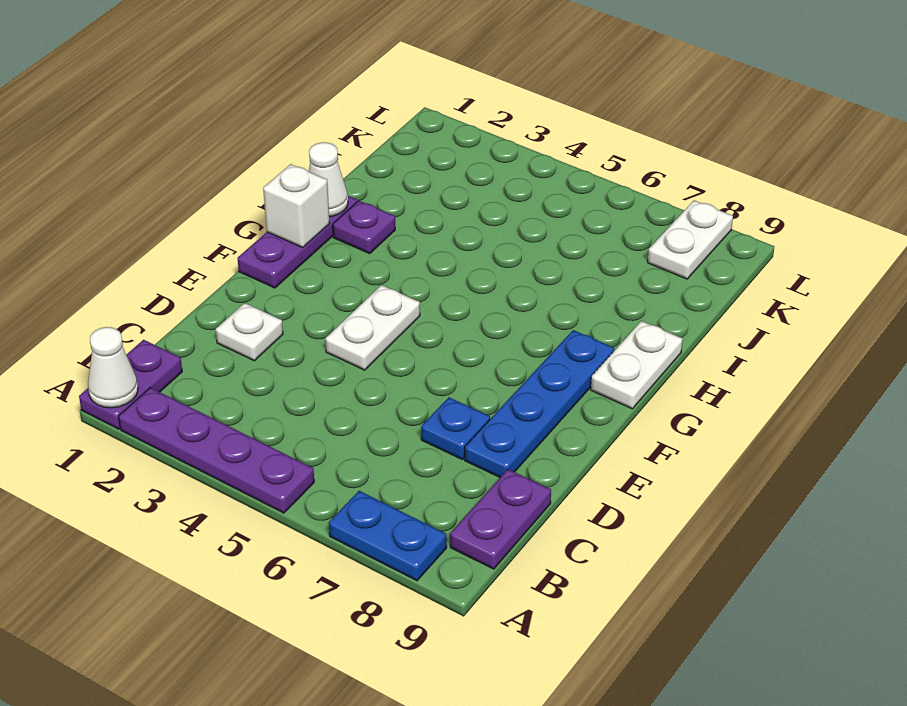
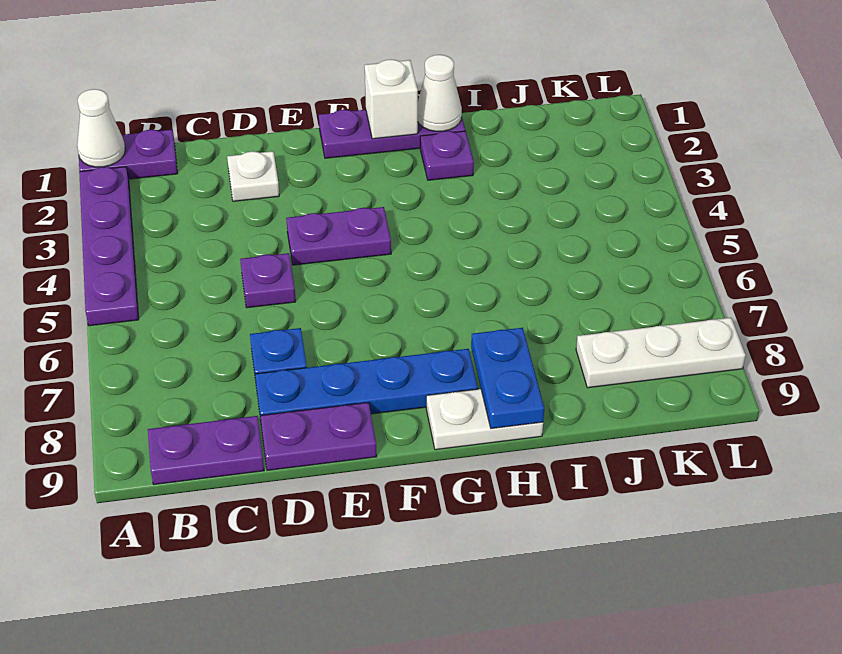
blue 1x2 plate [329,491,447,581] -> blue 1x2 plate moved to [471,328,544,429]
none -> purple 1x1 plate [240,253,296,308]
none -> purple 1x2 plate [260,403,377,470]
white 1x2 plate [325,285,420,370] -> purple 1x2 plate [286,207,391,265]
white 1x2 plate [648,200,733,279] -> white 1x3 plate [576,318,745,388]

